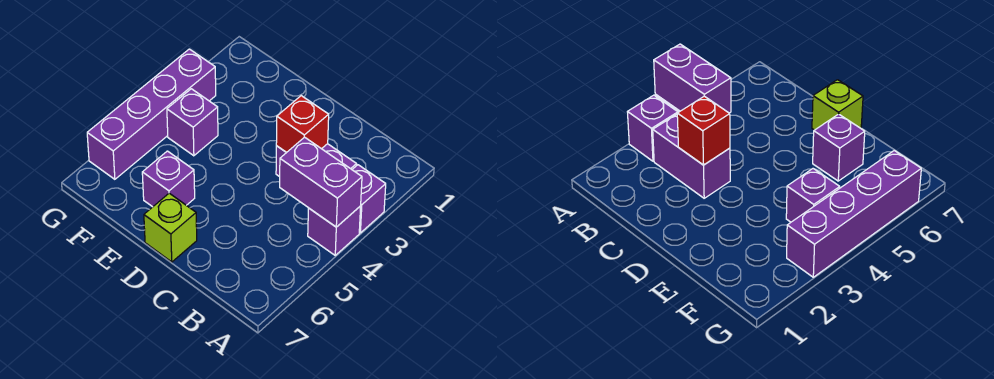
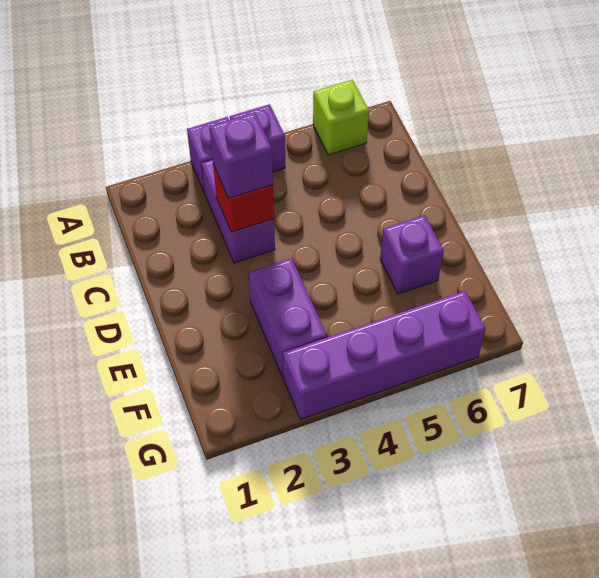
purple 1x2 brick [280,137,362,227] -> purple 1x2 brick moved to [248,258,327,378]
lime 1x1 brick [144,193,197,262] -> lime 1x1 brick moved to [313,80,369,155]
purple 1x1 brick [167,89,218,156] -> purple 1x1 brick moved to [209,113,273,199]

